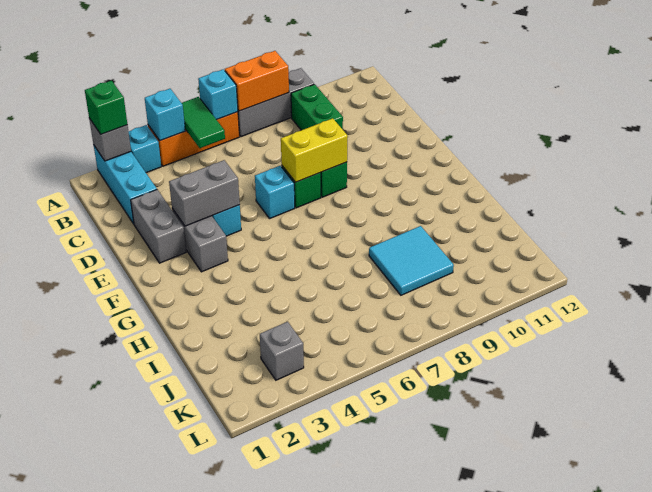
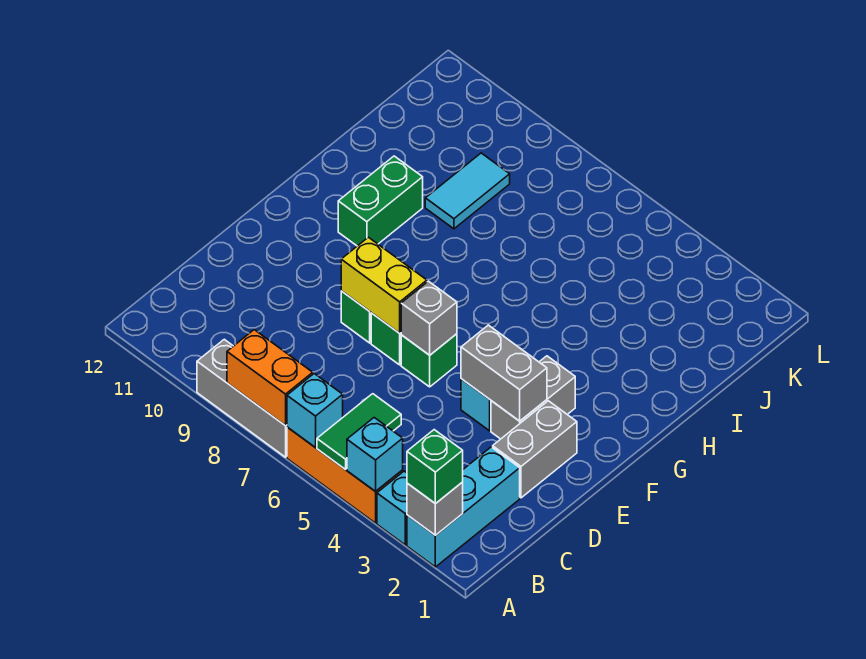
green 1x2 brick [291,84,343,130] -> green 1x2 brick moved to [338,156,423,246]
cyan 1x1 brick [255,166,295,218] -> green 1x1 brick [401,334,457,387]
cyan 2x2 tile [369,226,454,295] -> cyan 1x2 tile [425,153,510,229]
grey 1x1 brick [260,322,304,380] -> grey 1x1 brick moved to [401,281,457,355]

